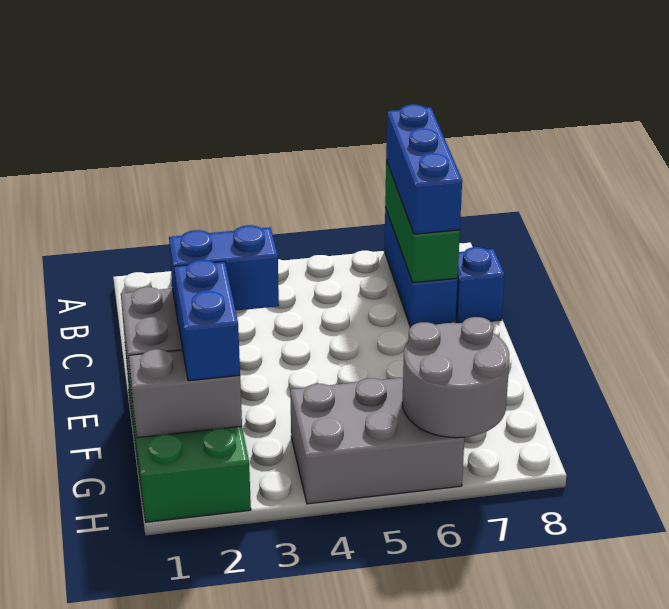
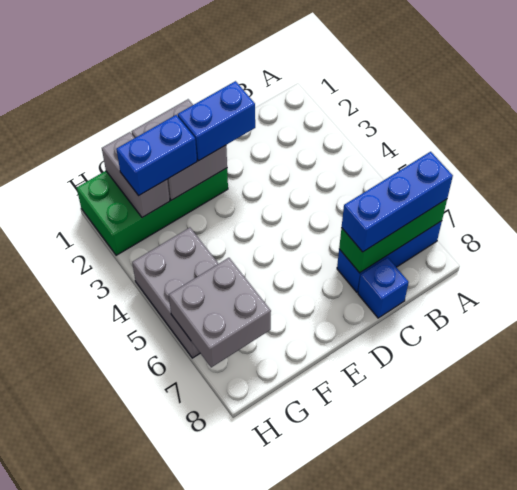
blue 1x2 brick [169,225,279,313] -> blue 1x2 brick turned to [178,81,255,161]
grey 2x2 round brick [402,317,509,438] -> grey 2x2 brick [169,258,271,367]

